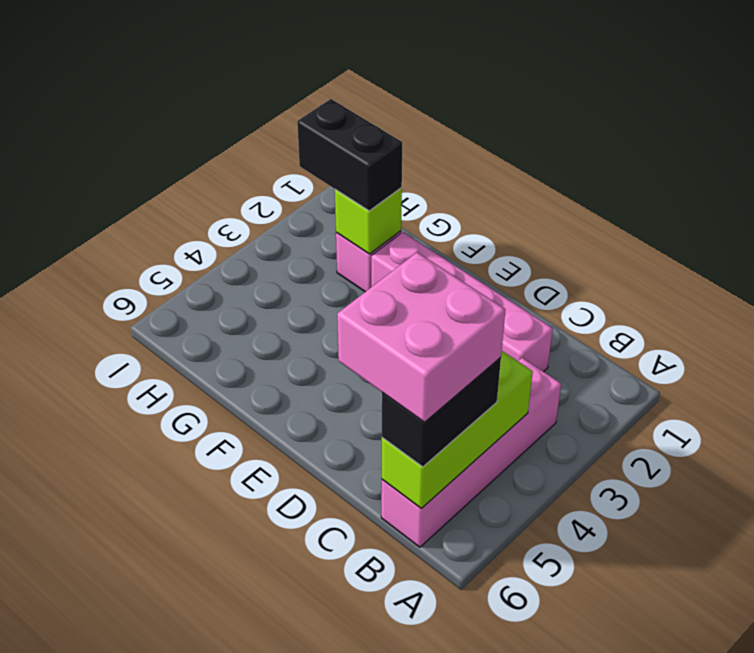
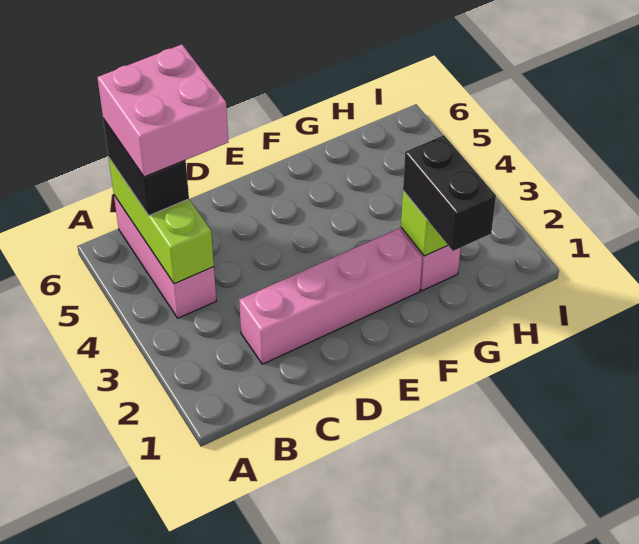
pink 1x4 brick [381,358,561,547] -> pink 1x3 brick [114,195,216,318]
black 1x2 brick [297,99,402,211] -> black 1x2 brick turned to [403,135,496,251]

